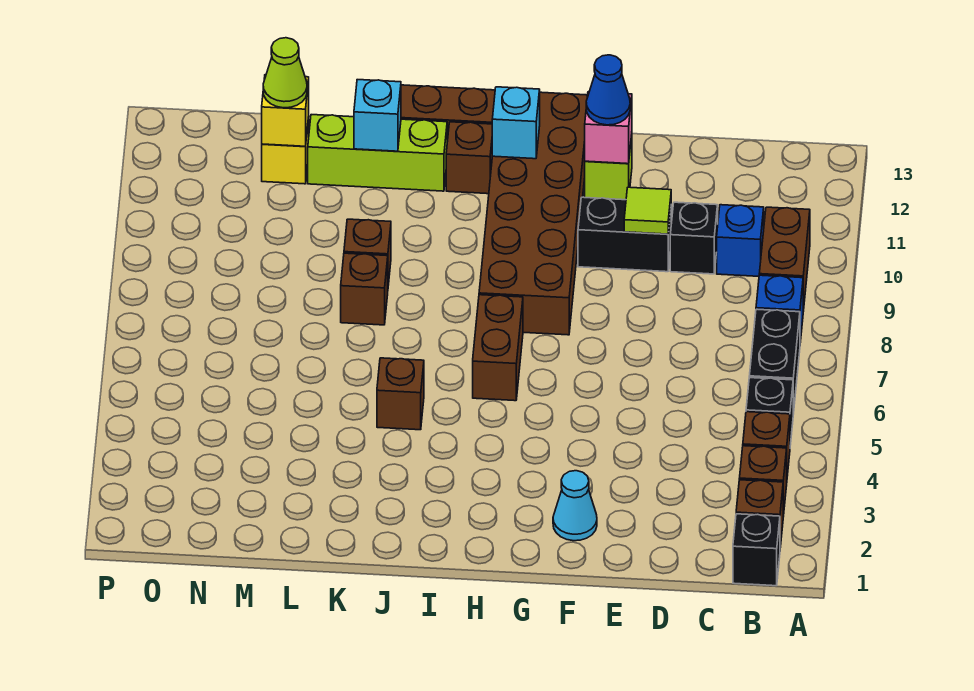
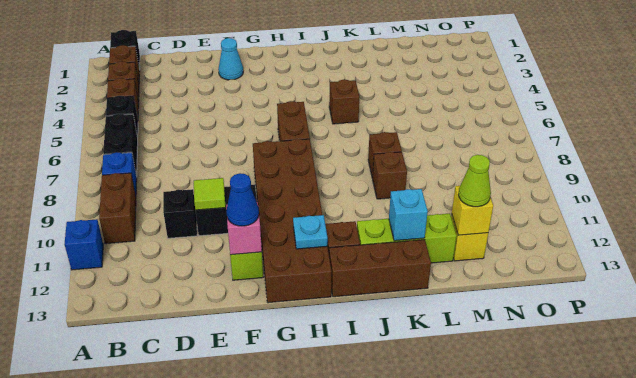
blue 1x1 brick [717,205,764,276] -> blue 1x1 brick moved to [65,219,103,270]
cyan 1x1 brick [492,87,540,159] -> cyan 1x1 plate [293,215,328,249]

